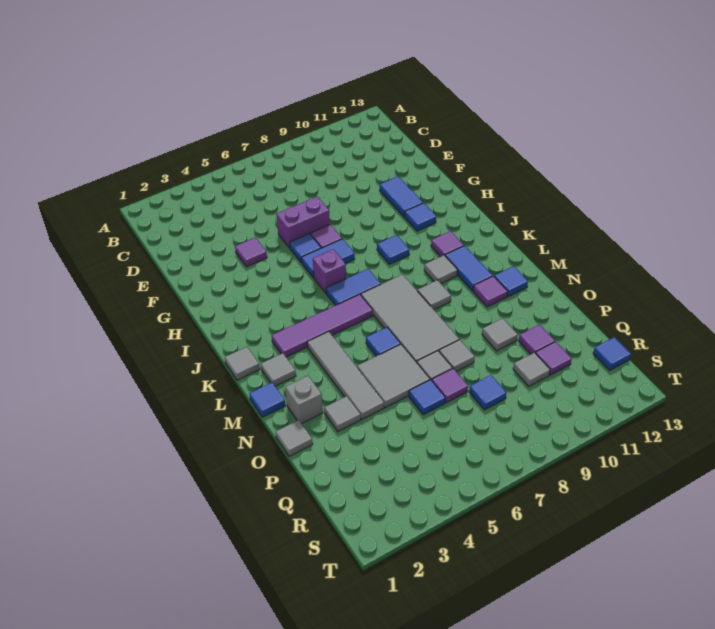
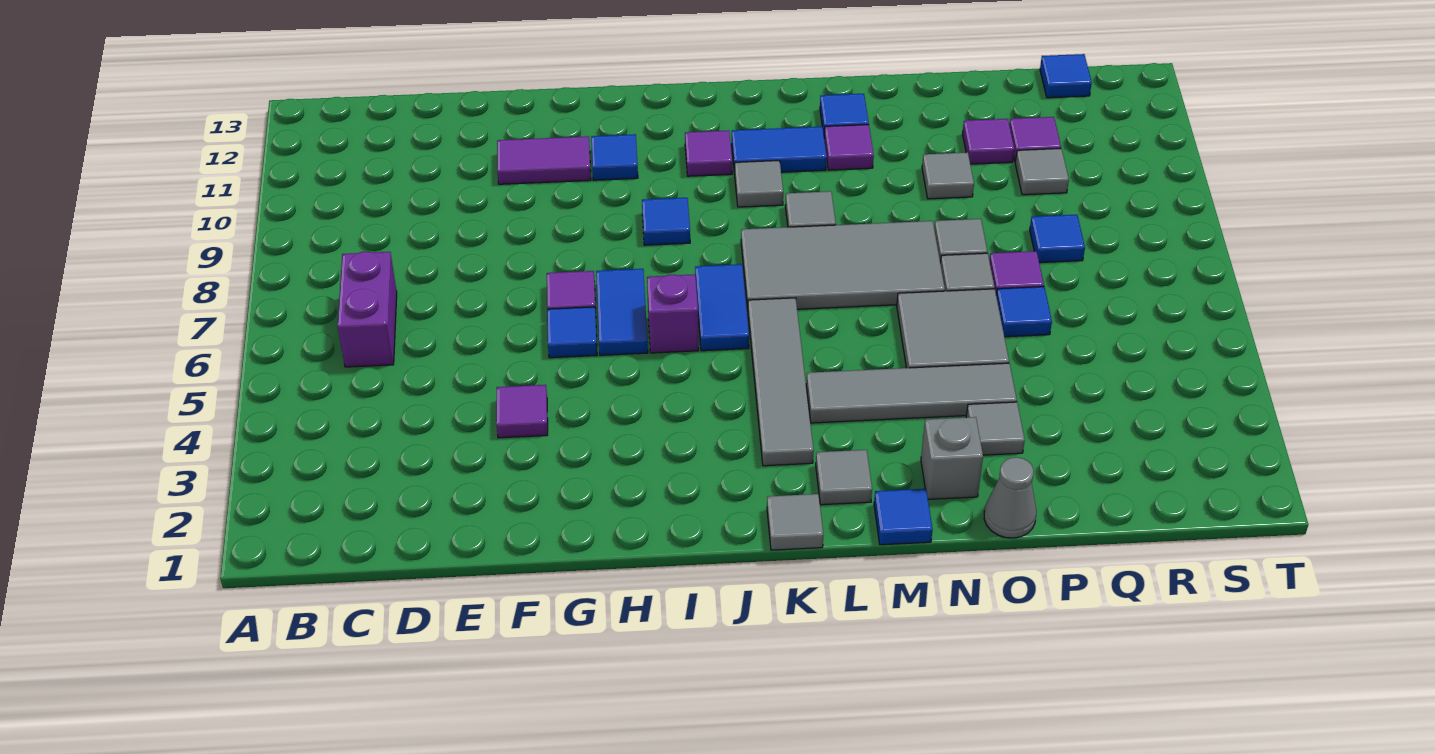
purple 1x2 brick [276,196,330,248] -> purple 1x2 brick moved to [337,252,397,367]
blue 1x2 tile [380,176,423,217] -> purple 1x2 tile [497,136,591,184]
purple 1x4 tile [272,294,373,357] -> grey 1x4 tile [748,298,814,466]
blue 1x1 tile [366,327,401,356] -> none
grey 1x1 tile [276,420,313,456] -> grey 1x1 cone [984,457,1036,538]

